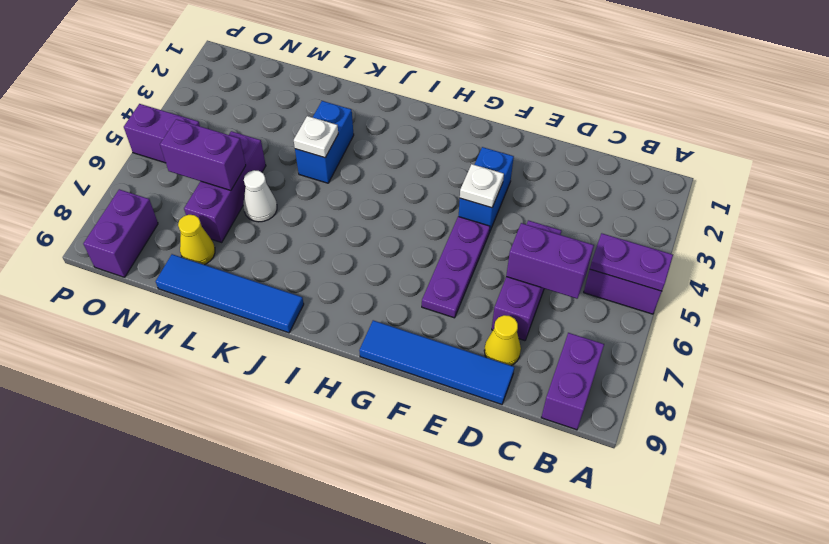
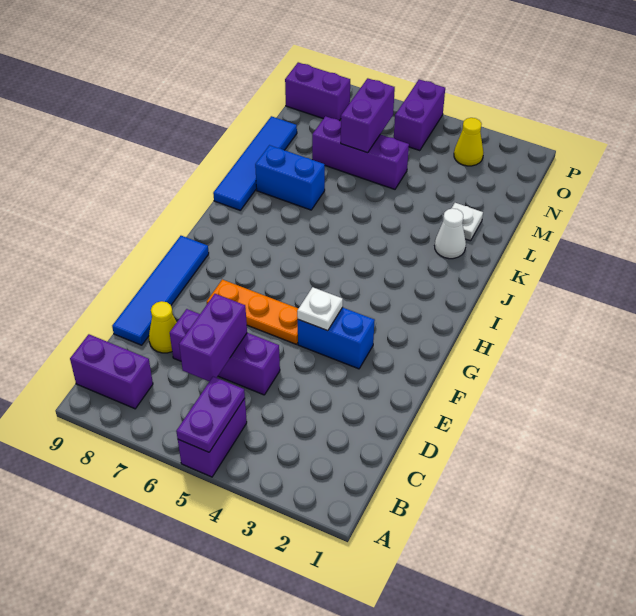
purple 1x3 plate [422,216,490,318] -> orange 1x3 plate [207,279,298,344]
blue 1x2 brick [295,101,354,183] -> blue 1x2 brick moved to [255,145,325,210]
white 1x1 plate [294,116,338,158] -> white 1x1 plate moved to [451,203,483,241]
white 1x1 cone [243,170,277,222] -> white 1x1 cone moved to [435,208,466,259]
yellow 1x1 cone [178,215,215,265] -> yellow 1x1 cone moved to [454,118,483,166]

